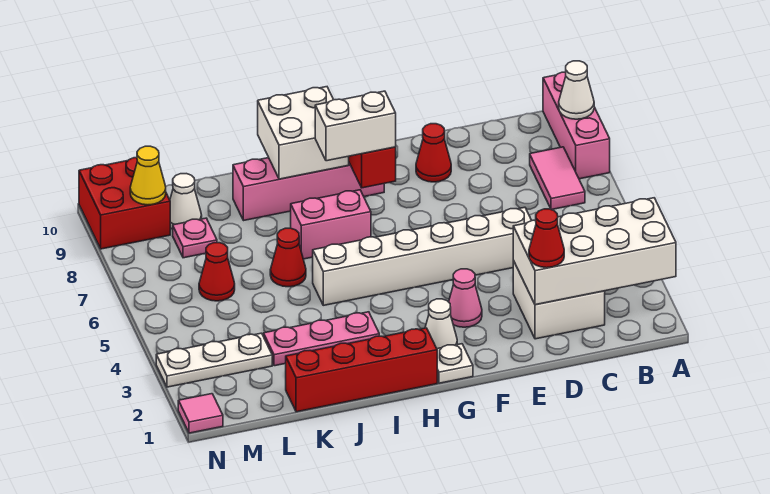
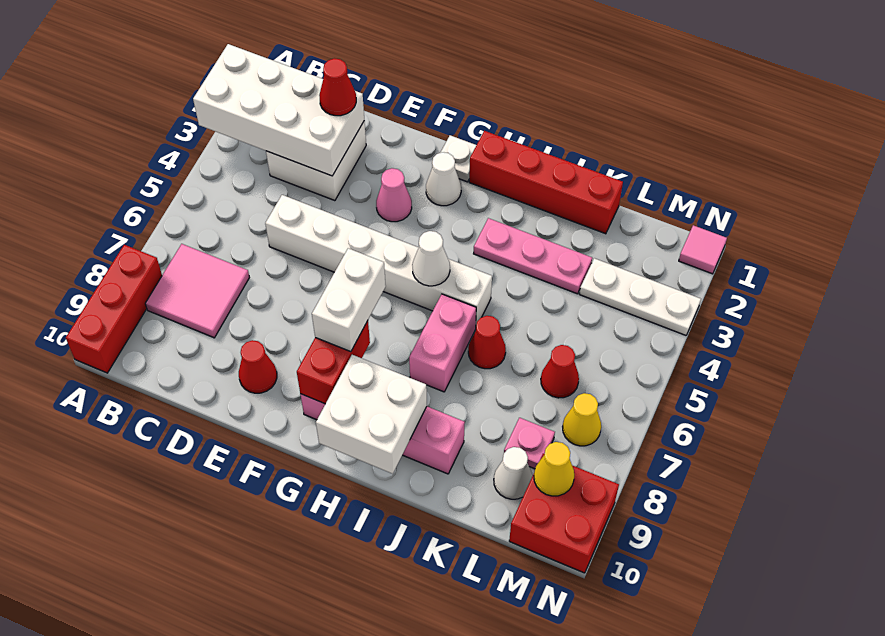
pink 1x3 brick [543,72,610,179] -> red 1x3 brick [66,245,162,373]
white 1x1 cone [559,61,594,119] -> white 1x1 cone moved to [412,231,450,286]
pink 1x2 tile [530,147,585,210] -> pink 2x2 tile [145,244,249,338]
white 1x2 brick [315,91,396,161] -> white 1x2 brick turned to [312,248,386,352]
pink 1x2 brick [291,190,371,259] -> pink 1x2 brick turned to [409,294,476,392]
none -> yellow 1x1 cone [563,393,601,446]

